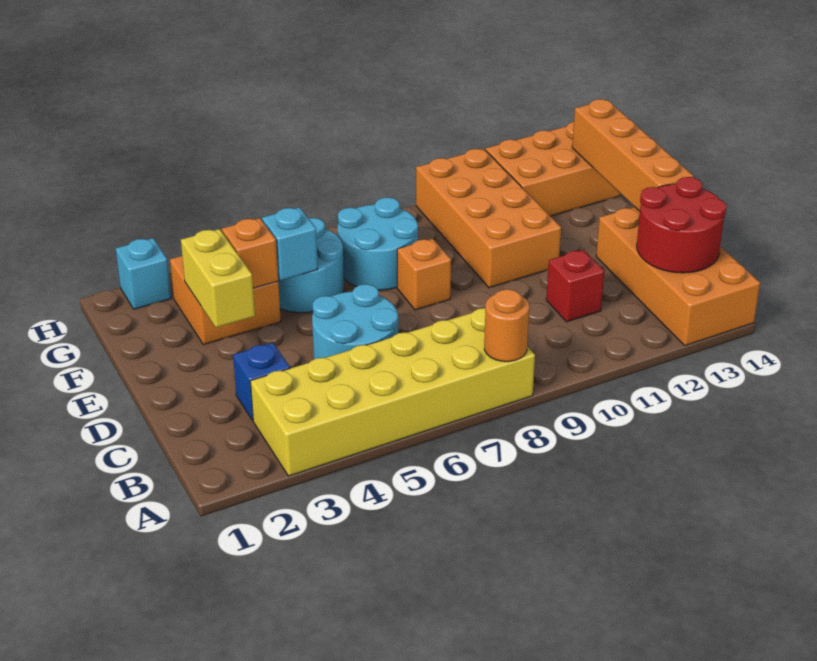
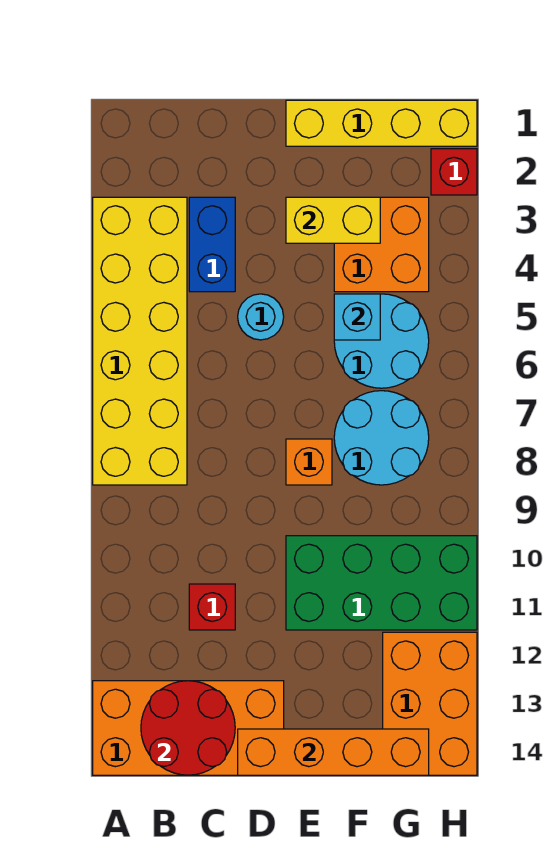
orange 1x1 round brick [484,289,529,362] -> none
blue 1x1 brick [233,343,290,420] -> blue 1x2 brick [189,197,235,292]
cyan 2x2 round brick [312,284,398,359] -> cyan 1x1 round brick [238,294,284,340]
none -> yellow 1x4 brick [286,100,477,146]
orange 2x4 brick [416,149,561,288] -> green 2x4 brick [286,536,477,630]
orange 1x1 brick [222,218,278,288] -> none
cyan 1x1 brick [116,238,171,309] -> red 1x1 brick [431,149,477,195]

